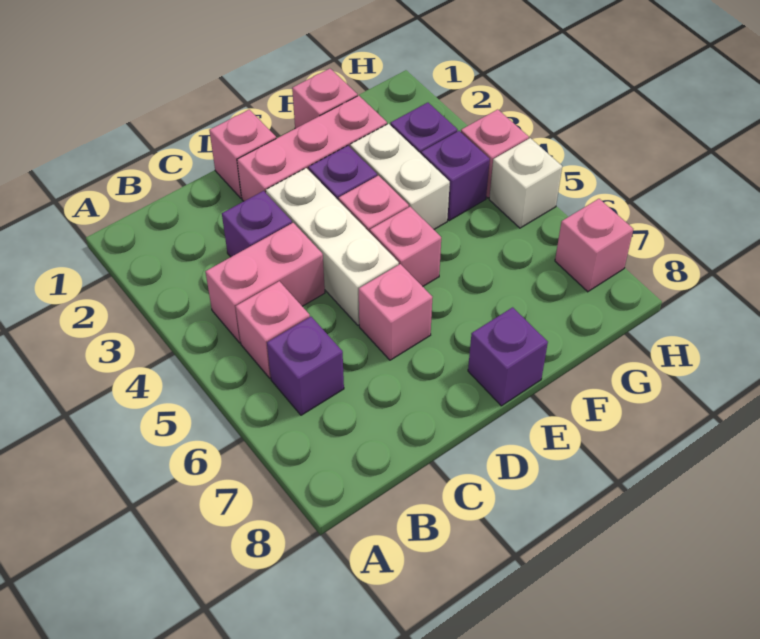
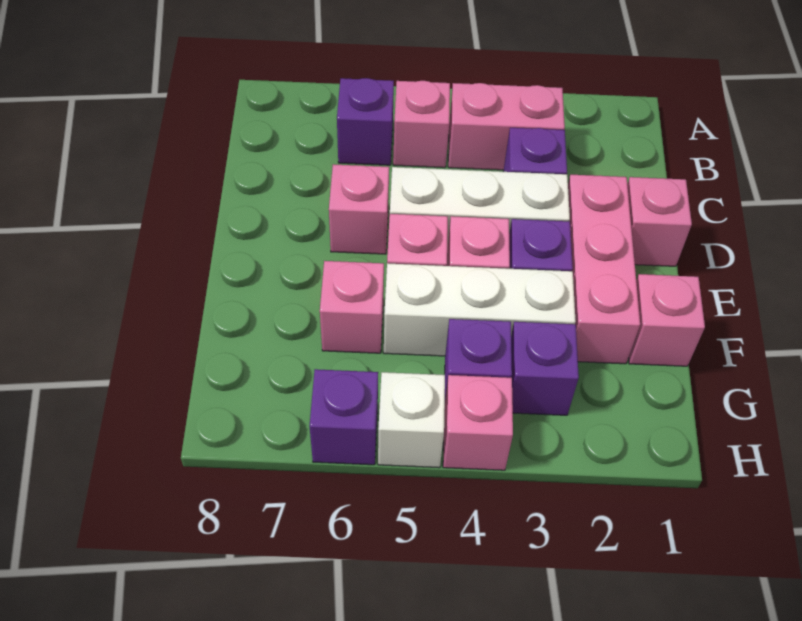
pink 1x2 brick [205,223,325,343] -> pink 1x2 brick turned to [448,83,565,170]
purple 1x1 brick [468,307,548,406] -> purple 1x1 brick moved to [310,369,378,465]
white 1x2 brick [350,124,450,229] -> white 1x3 brick [384,263,576,356]
pink 1x1 brick [555,199,633,292] -> pink 1x1 brick moved to [320,261,384,353]

